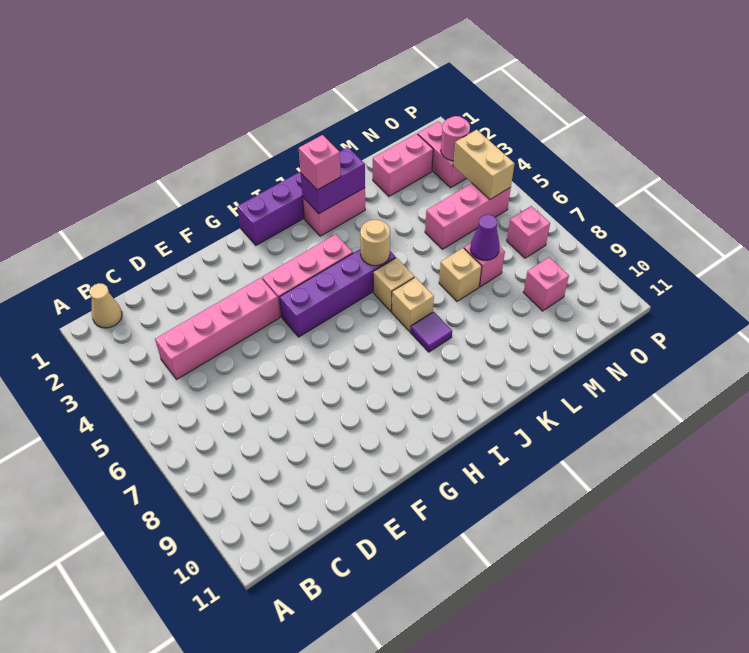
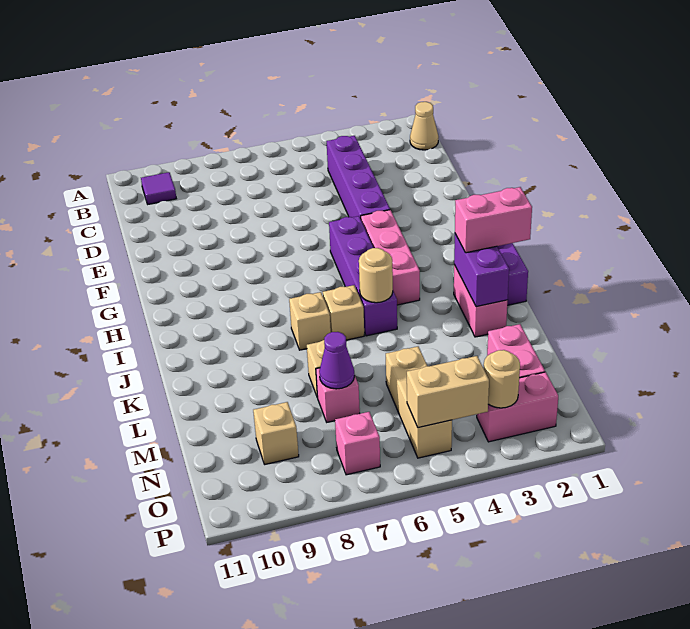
pink 1x4 brick [155,278,280,380] -> purple 1x4 brick [327,135,390,219]
pink 1x1 brick [299,135,341,190] -> pink 1x2 brick [455,187,532,253]
purple 1x1 tile [410,312,452,352] -> purple 1x1 tile moved to [141,172,176,204]
pink 1x3 brick [425,183,511,249] -> tan 1x3 brick [386,347,452,458]
pink 1x1 brick [523,257,569,311] -> tan 1x1 brick [253,402,299,464]
pink 1x1 round brick [441,116,470,161] -> tan 1x1 round brick [484,350,520,408]

